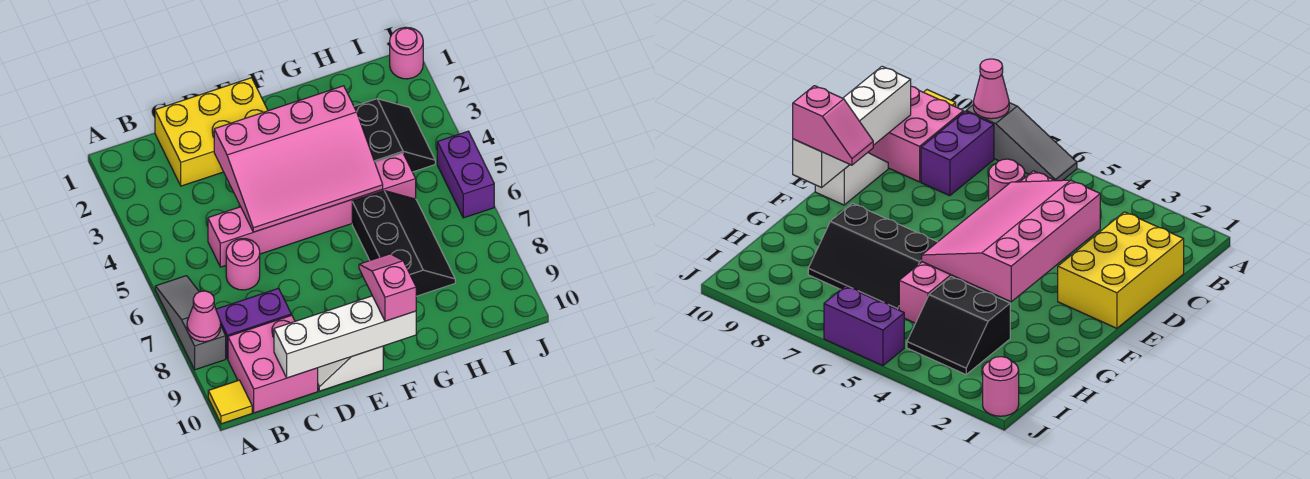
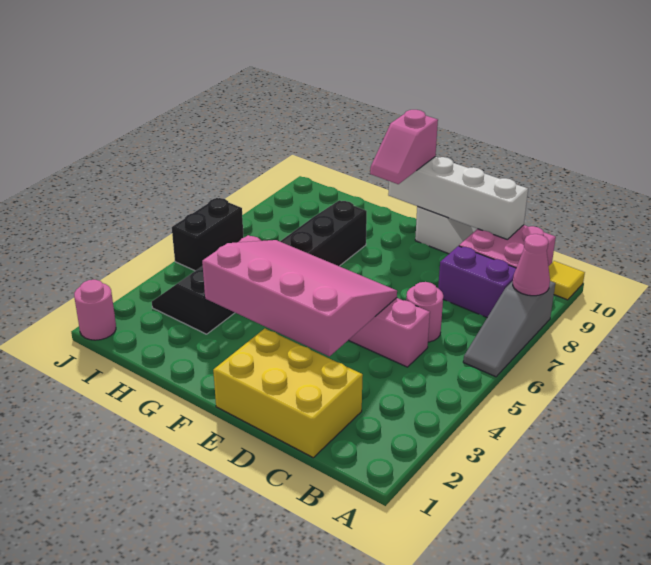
purple 1x2 brick [437,131,494,218] -> black 1x2 brick [172,198,244,271]

